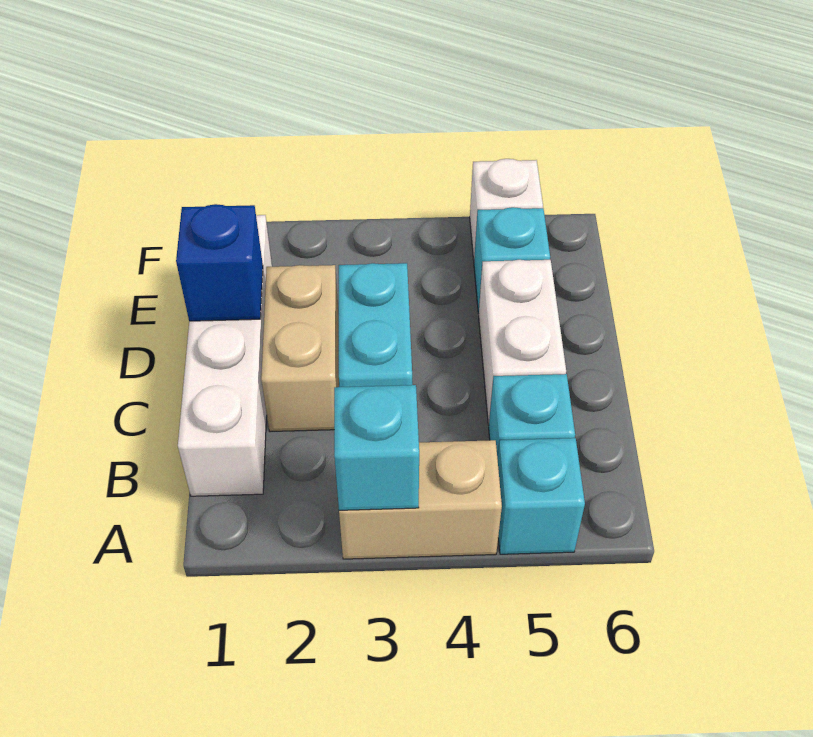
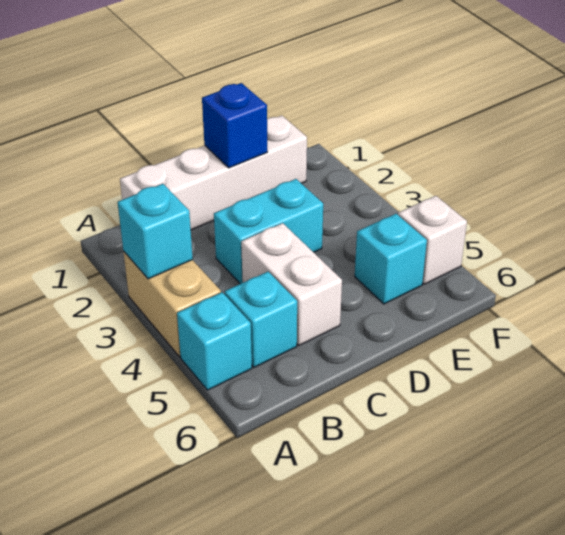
tan 1x2 brick [261,265,339,432] -> none
white 1x2 brick [479,260,566,425] -> white 1x2 brick turned to [241,223,342,345]

